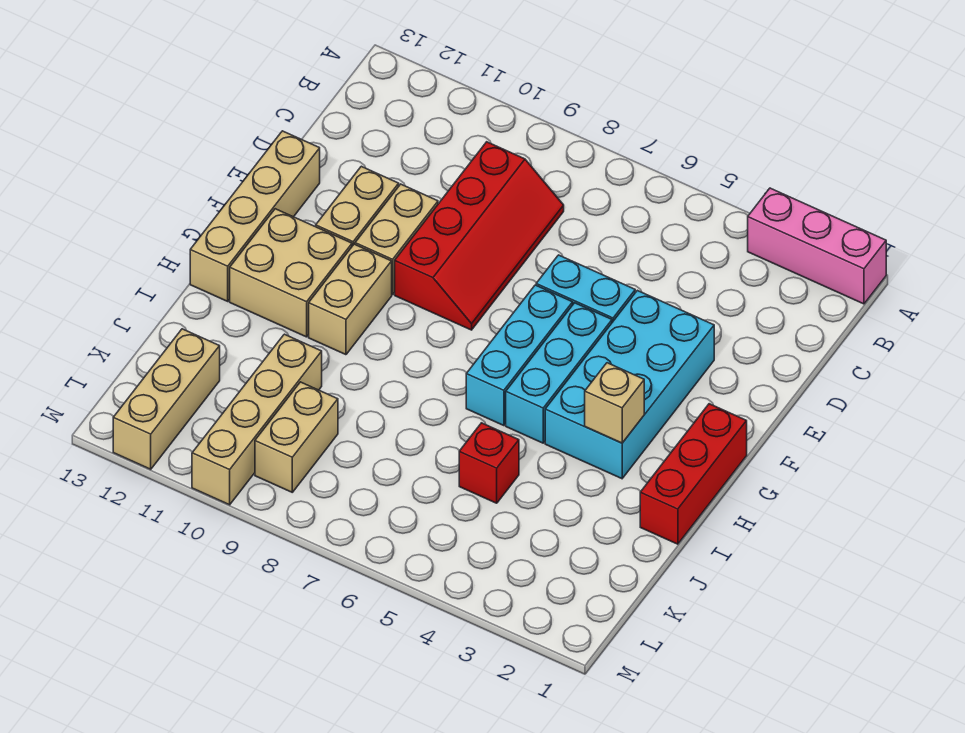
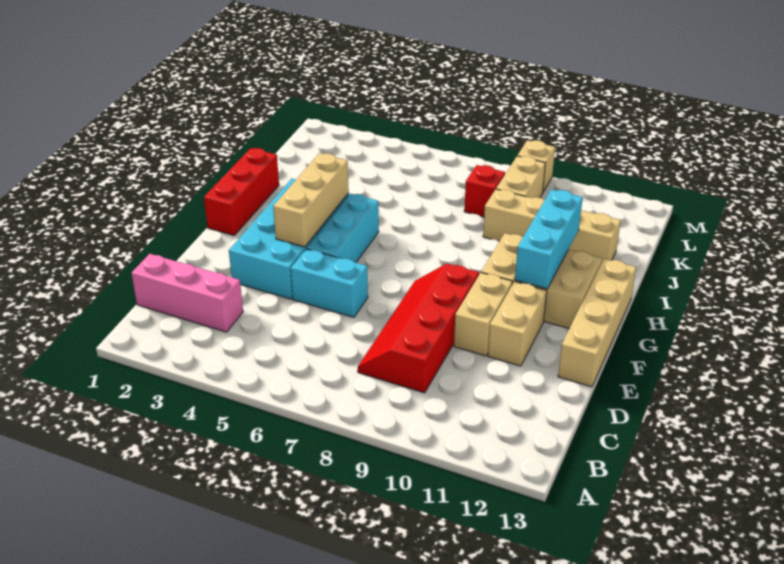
pink 1x3 brick [748,188,886,304] -> pink 1x3 brick moved to [131,254,243,332]
cyan 1x3 brick [466,285,573,426] -> cyan 1x3 brick moved to [515,189,583,289]
tan 1x1 brick [585,363,644,443] -> tan 1x1 brick moved to [517,140,555,192]
red 1x1 brick [459,423,519,503] -> red 1x1 brick moved to [464,165,505,217]
tan 1x4 brick [192,334,322,505] -> tan 1x4 brick turned to [483,189,621,261]
tan 1x3 brick [113,329,220,469] -> tan 1x3 brick moved to [273,153,349,247]

